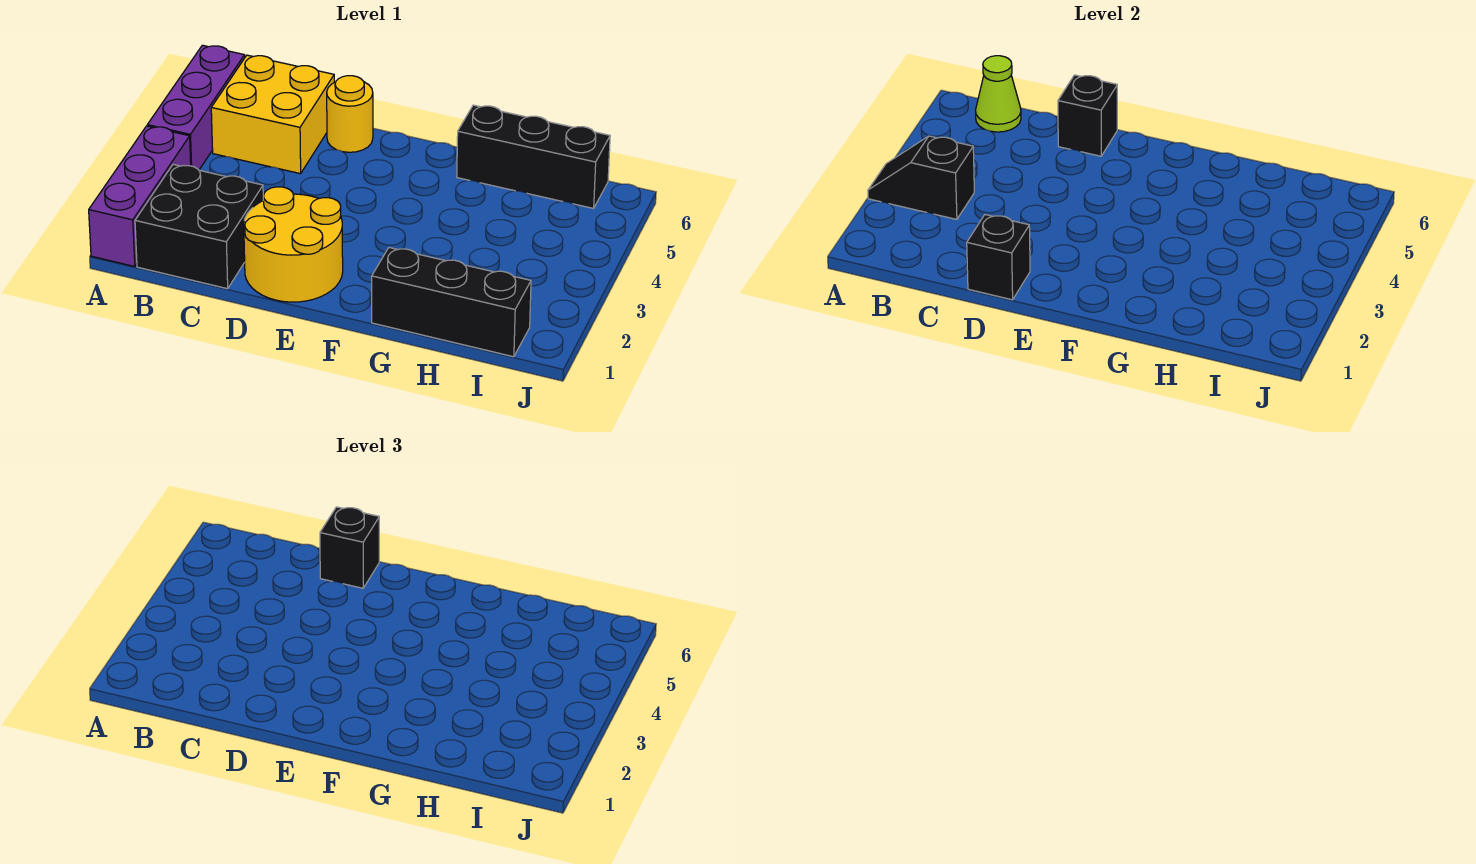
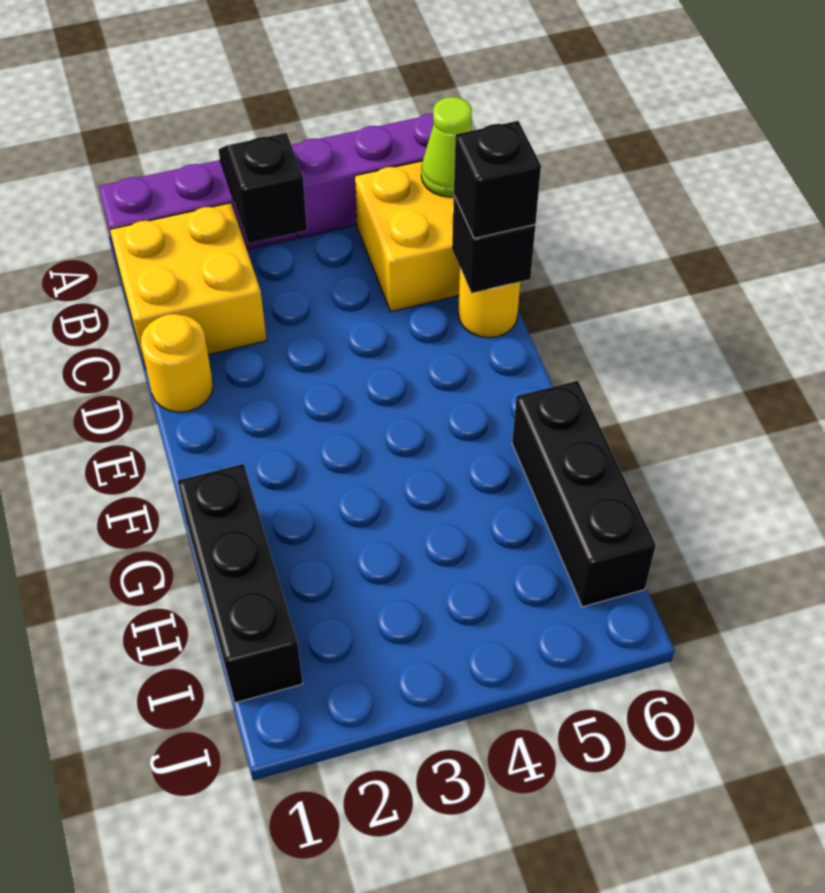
black 2x2 brick [135,164,263,289] -> yellow 2x2 brick [110,203,267,369]
yellow 2x2 round brick [244,187,343,302] -> yellow 1x1 round brick [141,314,213,412]
black 1x1 brick [967,215,1030,300] -> none

